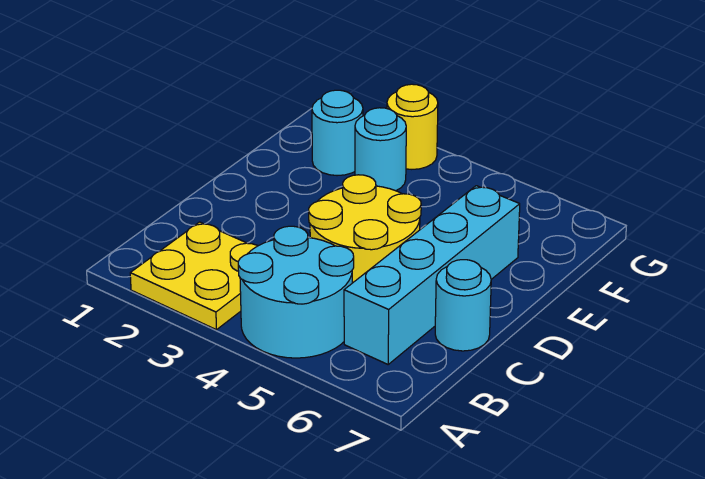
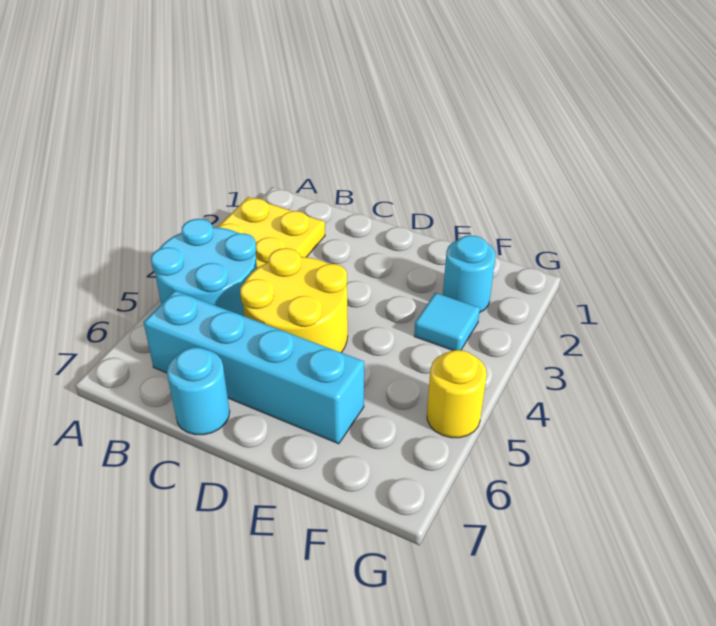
cyan 1x1 round brick [355,108,406,191] -> cyan 1x1 tile [414,293,480,351]
yellow 1x1 round brick [387,84,438,169] -> yellow 1x1 round brick moved to [427,350,487,438]

